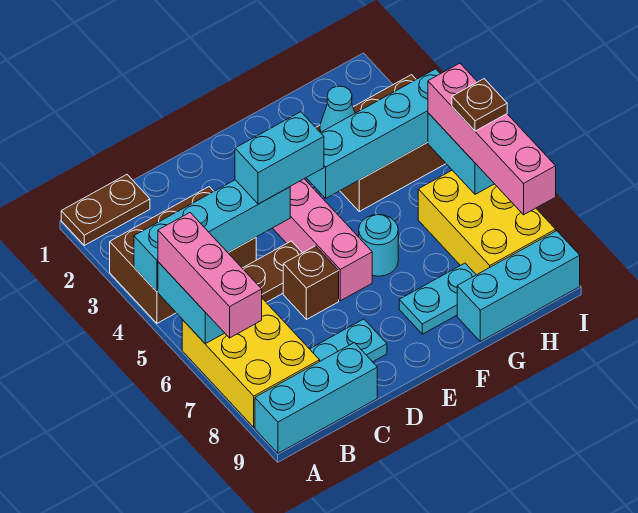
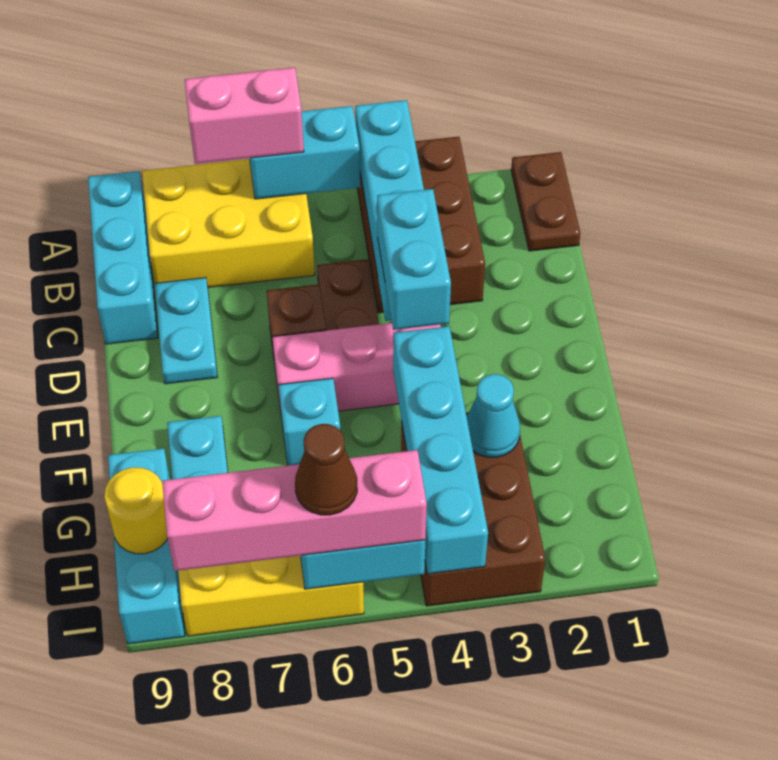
pink 1x3 brick [158,213,262,338] -> pink 1x2 brick [185,67,304,164]
cyan 1x1 round brick [359,215,398,276] -> cyan 1x1 brick [279,378,340,466]
none -> yellow 1x1 round brick [104,467,168,554]
brown 1x1 plate [452,79,507,131] -> brown 1x1 cone [295,424,357,515]

